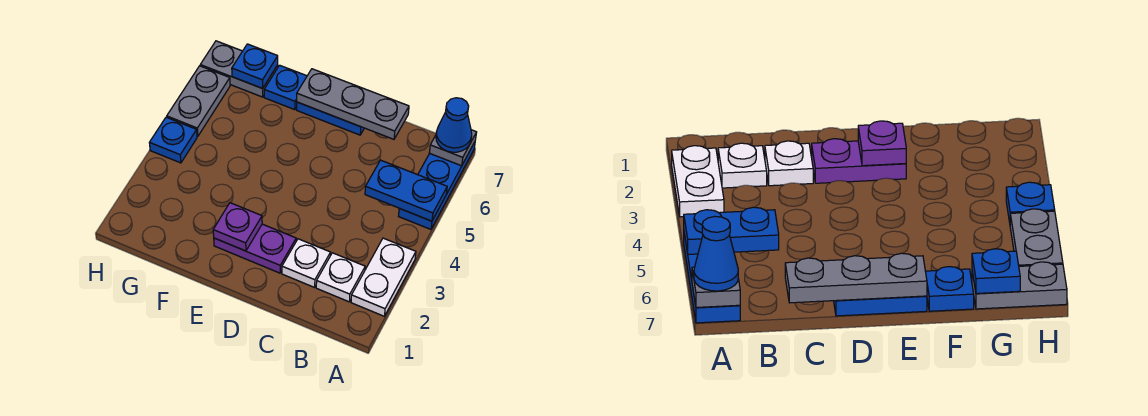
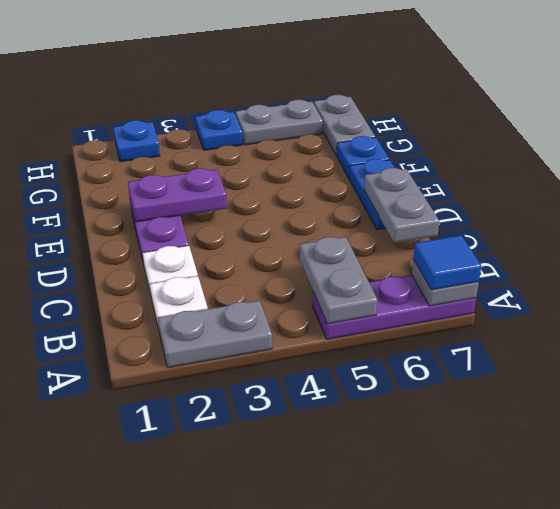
white 1x2 plate [351,238,416,316] -> grey 1x2 plate [158,301,272,368]
blue 1x3 plate [399,142,475,229] -> purple 1x3 plate [313,275,476,339]
blue 1x2 plate [365,160,447,221] -> grey 1x2 plate [300,237,377,324]
blue 1x1 cone [436,98,472,152] -> blue 1x1 tile [413,235,481,290]
grey 1x3 plate [297,69,409,139] -> grey 1x2 plate [364,168,439,243]
purple 1x1 plate [213,203,262,251] -> purple 1x2 plate [128,168,227,222]
blue 1x1 plate [232,44,278,88] -> blue 1x1 plate moved to [113,120,160,162]

